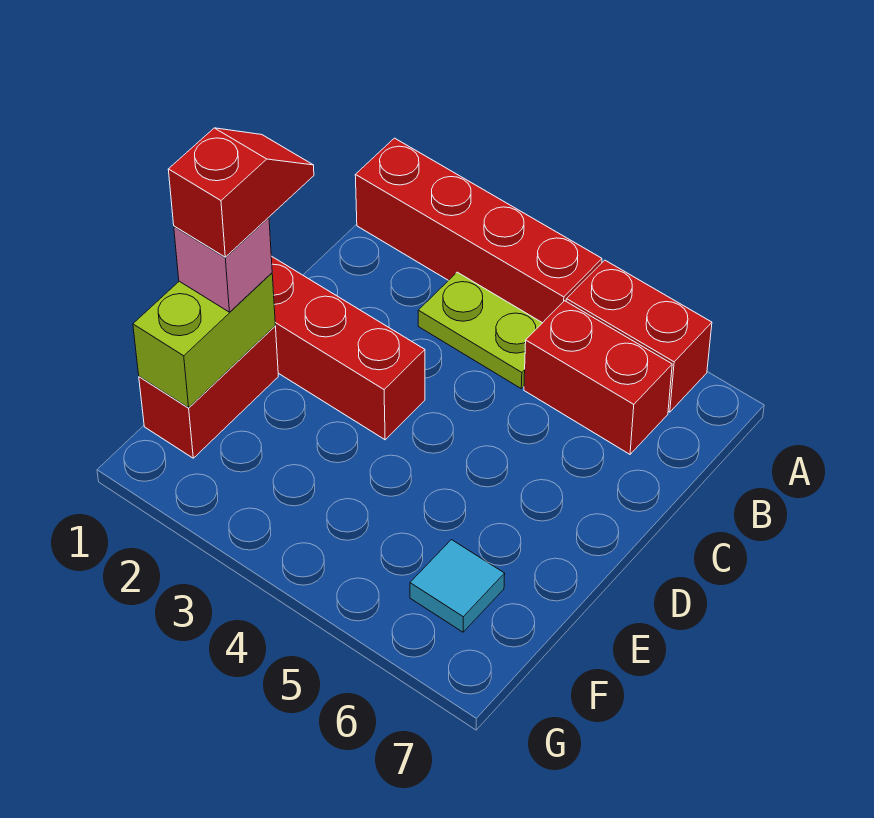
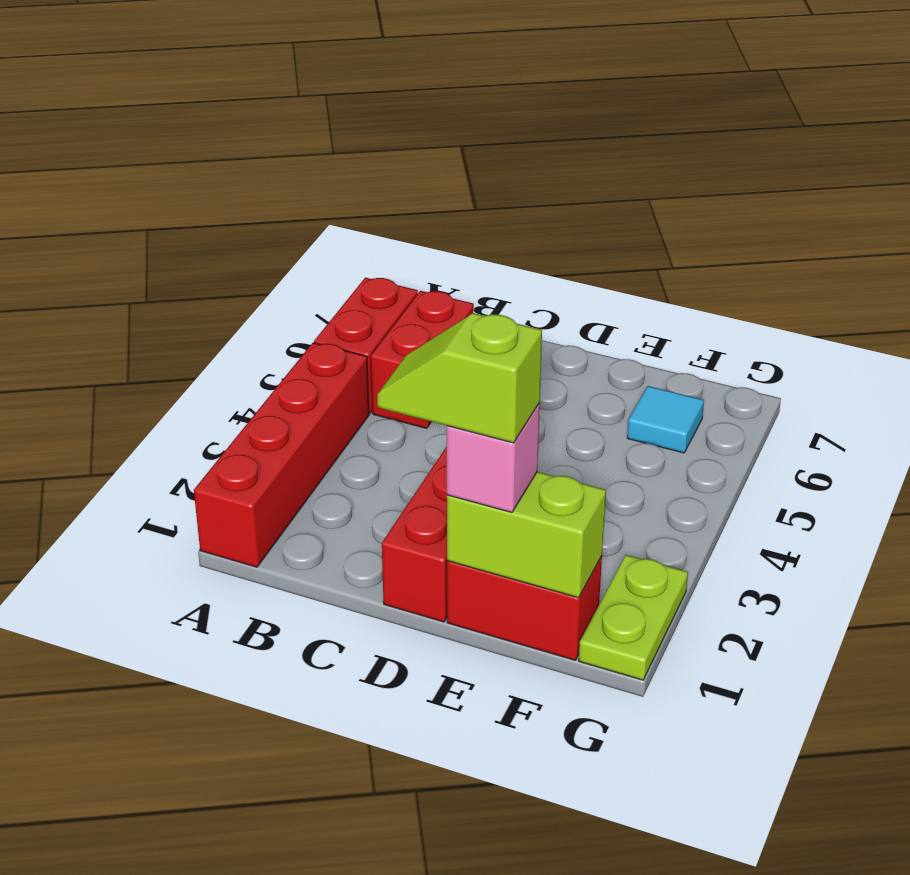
lime 1x2 plate [418,272,542,388] -> lime 1x2 plate moved to [579,555,688,680]
red 1x2 slope [168,128,314,257] -> lime 1x2 slope [377,313,542,443]

